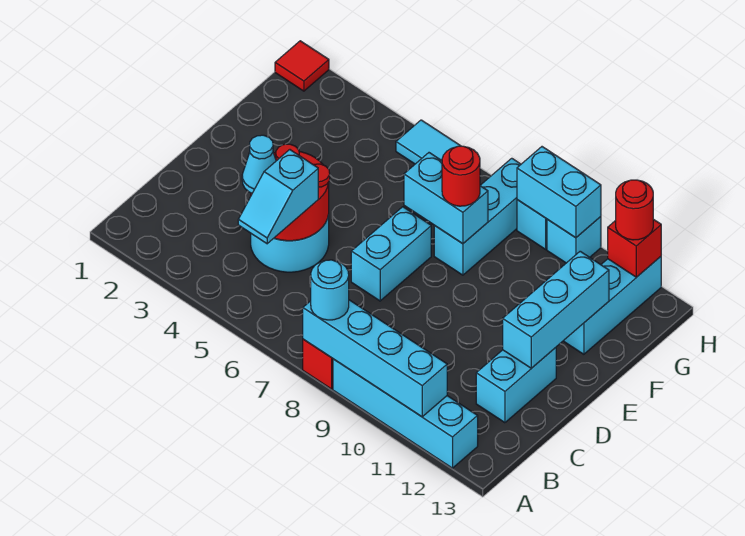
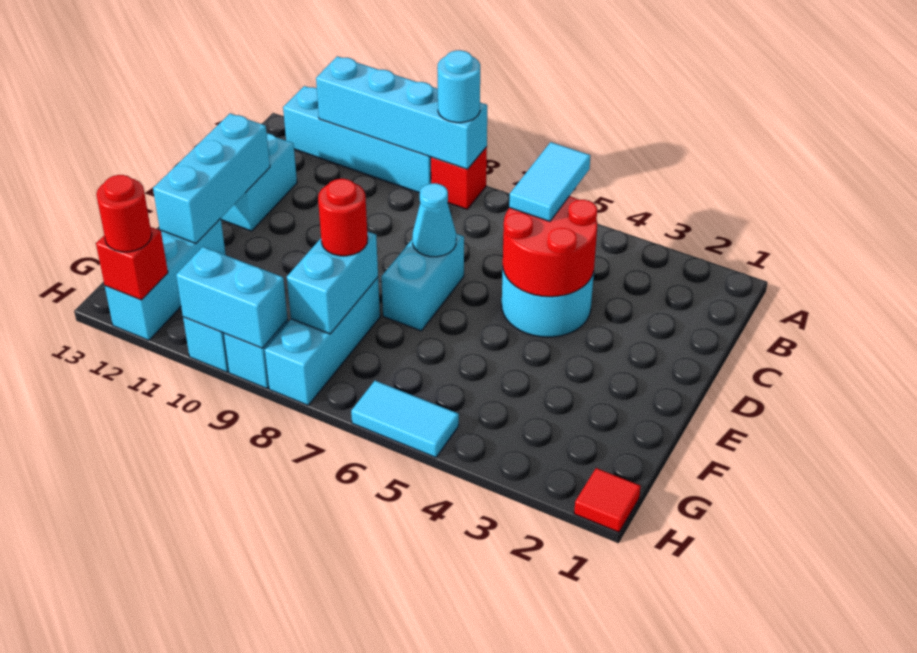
cyan 1x2 slope [238,150,318,244] -> cyan 1x2 tile [509,142,590,221]
cyan 1x1 cone [242,135,276,193] -> cyan 1x1 cone moved to [412,183,456,257]
cyan 1x2 brick [404,153,488,244] -> cyan 1x2 brick turned to [287,231,378,334]

